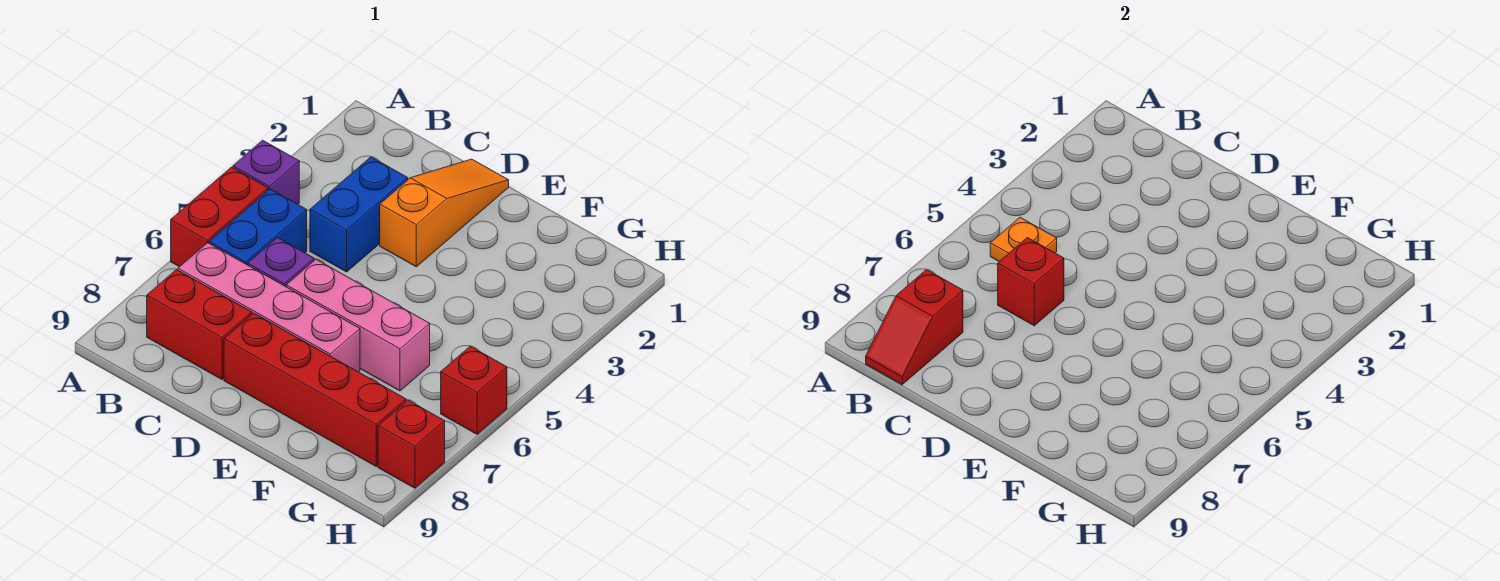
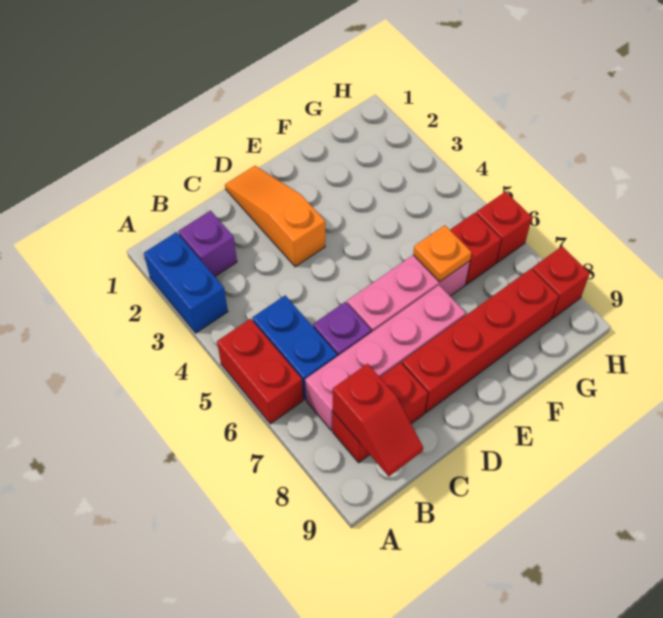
purple 1x1 brick [233,140,299,204] -> purple 1x1 brick moved to [178,211,237,276]
orange 1x1 plate [990,218,1057,261] -> orange 1x1 plate moved to [413,225,472,282]
blue 1x2 brick [310,157,408,272] -> blue 1x2 brick moved to [144,232,228,333]
red 1x1 brick [998,238,1064,326] -> red 1x1 brick moved to [450,213,501,285]

